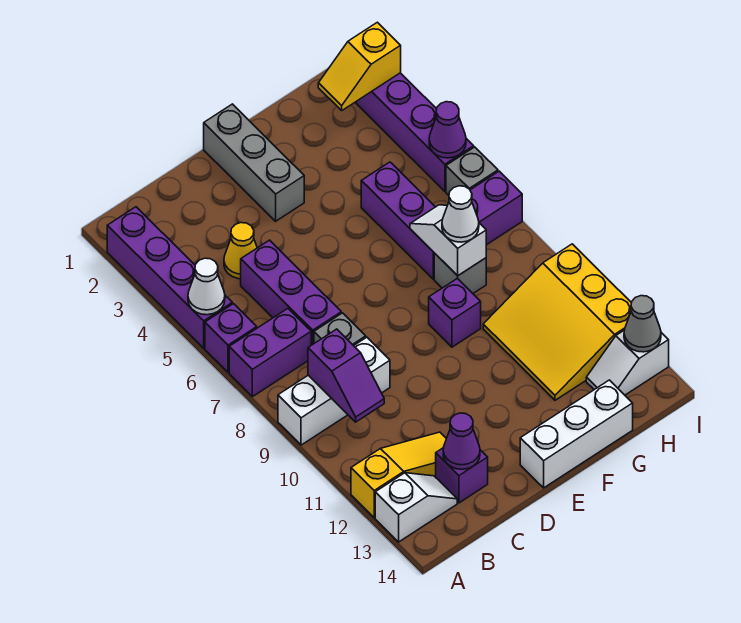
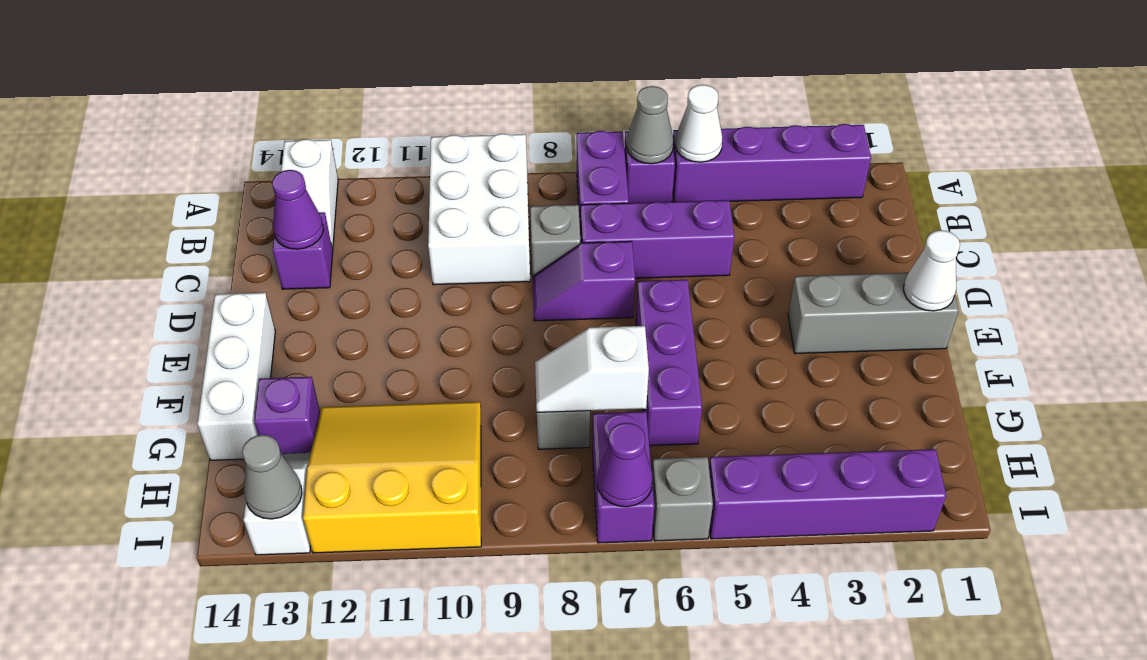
none -> grey 1x1 cone [627,86,674,164]
white 1x3 brick [278,337,390,445] -> white 2x3 brick [428,134,530,285]
yellow 1x3 slope [351,432,446,518] -> none
purple 1x2 slope [308,329,384,422] -> purple 1x2 slope moved to [533,241,635,321]
yellow 1x1 cone [224,223,257,279] -> none
purple 1x1 brick [429,278,481,347] -> purple 1x1 brick moved to [254,377,320,454]
purple 1x3 brick [361,162,435,279] -> purple 1x3 brick turned to [636,280,702,446]
white 1x2 slope [410,205,486,276] -> white 1x2 slope turned to [535,326,649,412]
white 1x1 cone [442,186,479,242] -> white 1x1 cone moved to [904,230,960,311]
yellow 1x2 slope [318,22,401,110] -> none
purple 1x1 cone [429,102,466,158] -> purple 1x1 cone moved to [597,423,653,507]

